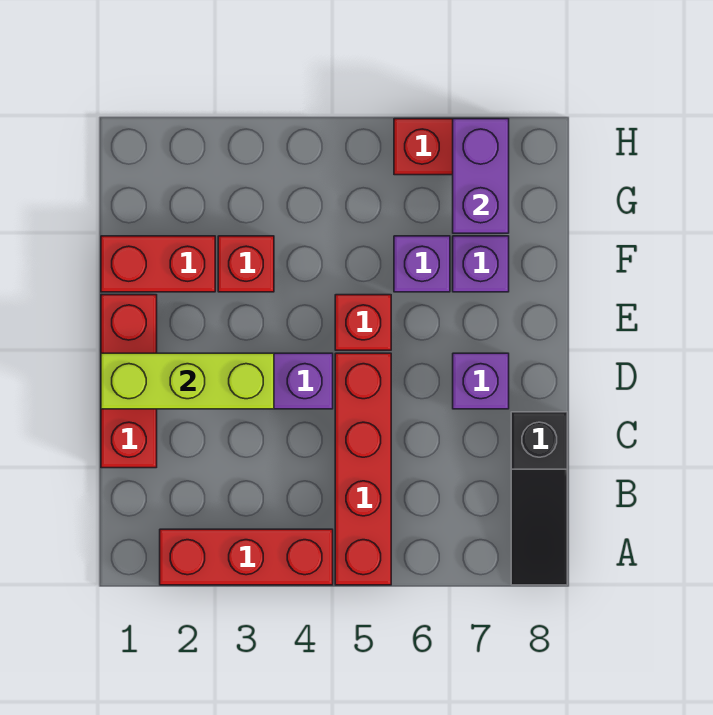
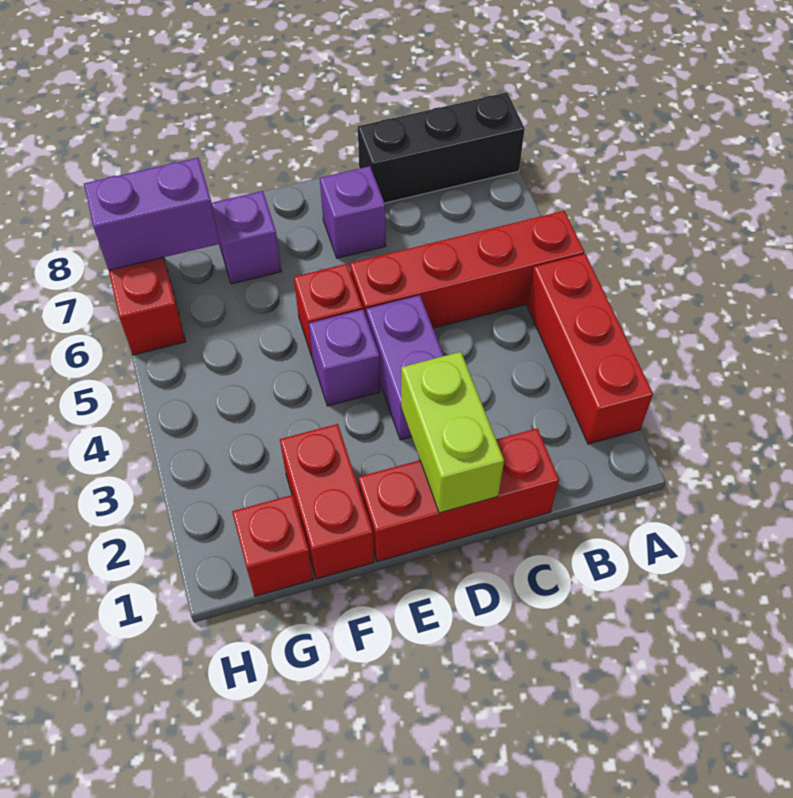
black 1x3 slope [511,412,567,585] -> black 1x3 brick [358,93,525,203]
lime 1x3 brick [101,353,274,409] -> lime 1x2 brick [401,352,504,513]
red 1x1 brick [218,236,274,292] -> red 1x1 brick moved to [232,495,313,596]
purple 1x1 brick [394,236,450,292] -> purple 1x1 brick moved to [309,310,380,406]

